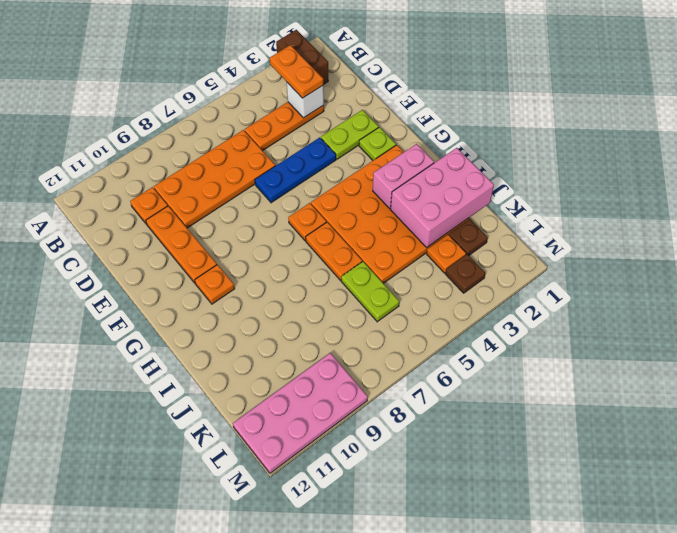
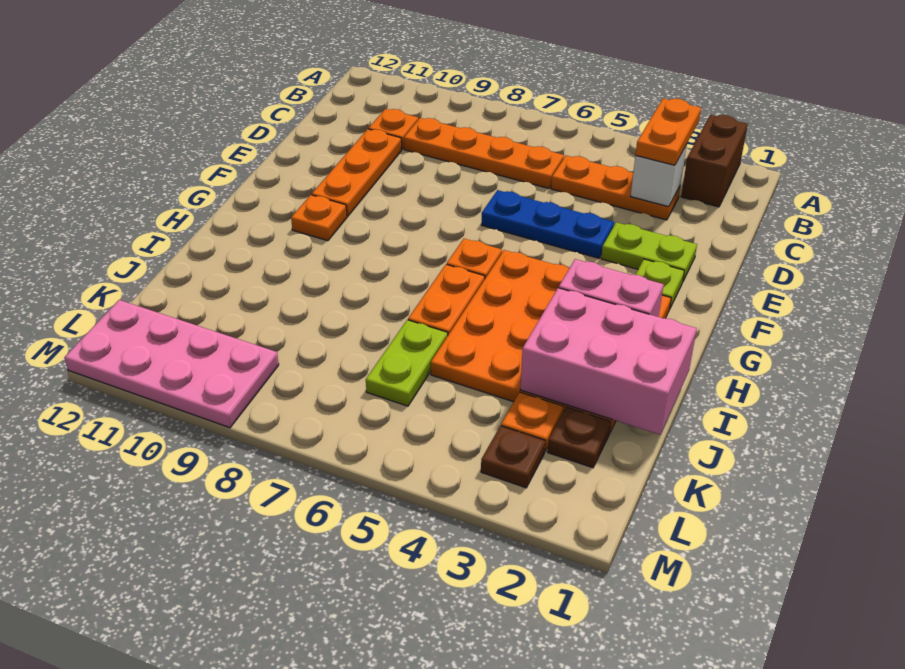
orange 2x4 plate [154,130,275,228] -> orange 1x4 plate [404,118,564,188]

